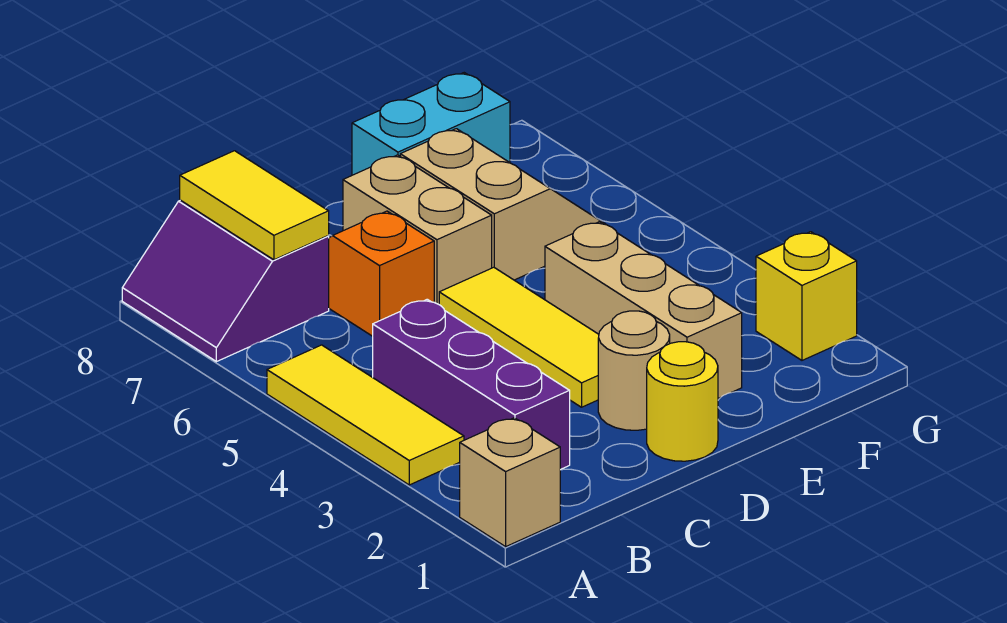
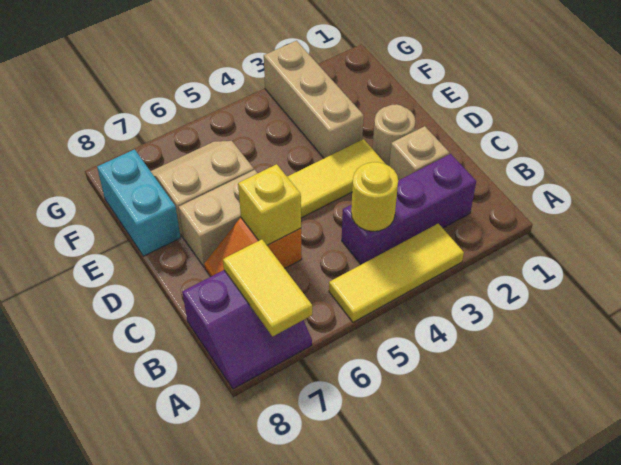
tan 1x1 brick [460,418,560,547] -> tan 1x1 brick moved to [389,126,449,180]
yellow 1x2 tile [180,151,329,260] -> yellow 1x2 tile turned to [223,239,312,337]
yellow 1x1 round brick [647,342,718,461] -> yellow 1x1 round brick moved to [351,162,398,231]
tan 1x3 brick [545,222,742,398] -> tan 1x3 brick turned to [264,41,364,158]
yellow 1x1 brick [756,232,857,360] -> yellow 1x1 brick moved to [238,164,301,245]

